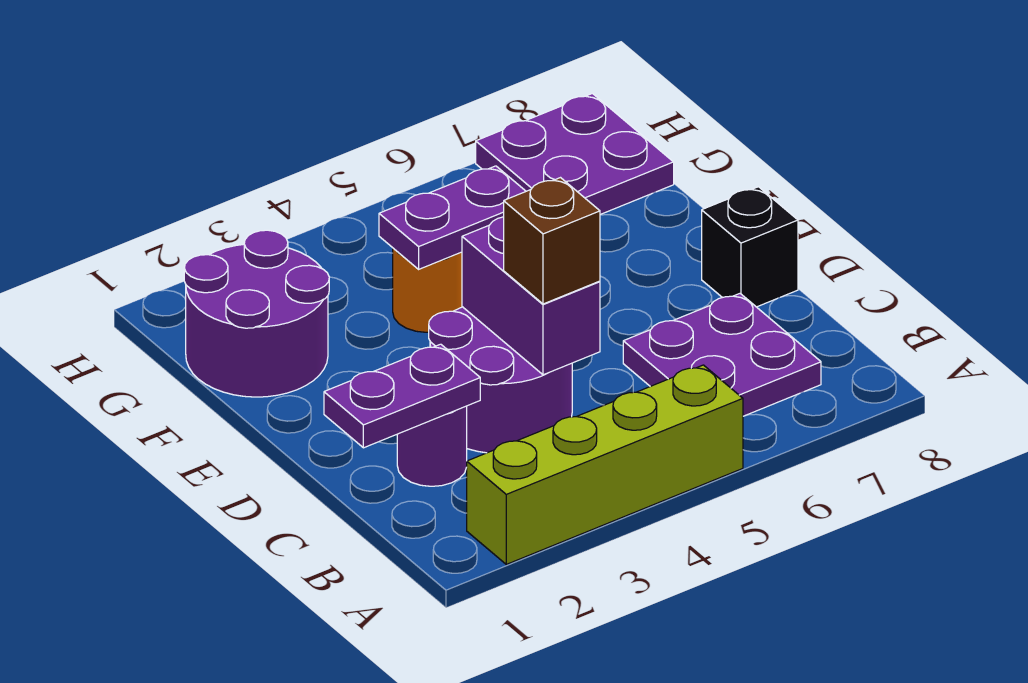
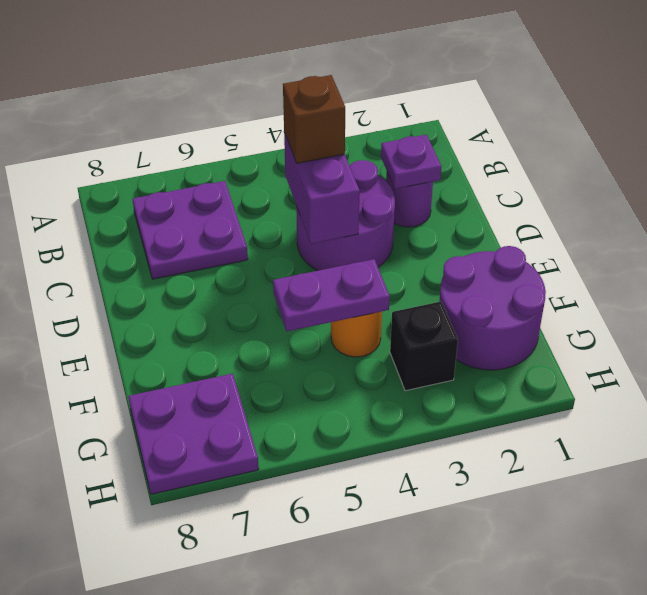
lime 1x4 brick [467,365,743,564] -> none
purple 1x2 plate [324,344,480,448] -> purple 1x1 plate [381,135,442,189]
black 1x1 brick [702,187,798,307] -> black 1x1 brick moved to [390,302,458,391]

